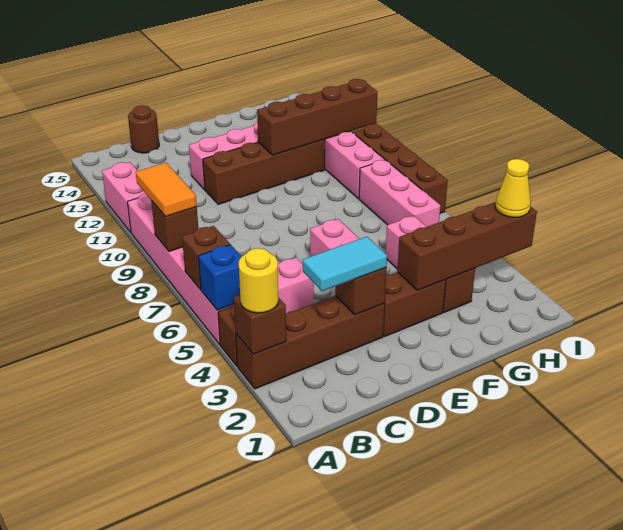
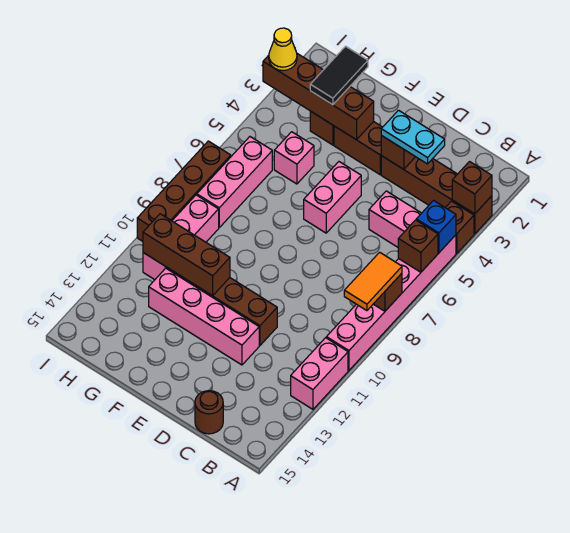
yellow 1x1 round brick [239,248,279,313] -> none
cyan 1x2 tile [303,237,387,291] -> cyan 1x2 plate [381,110,445,164]
brown 1x4 brick [257,79,377,155] -> brown 1x3 brick [143,214,230,296]
none -> black 1x2 tile [310,46,368,105]

